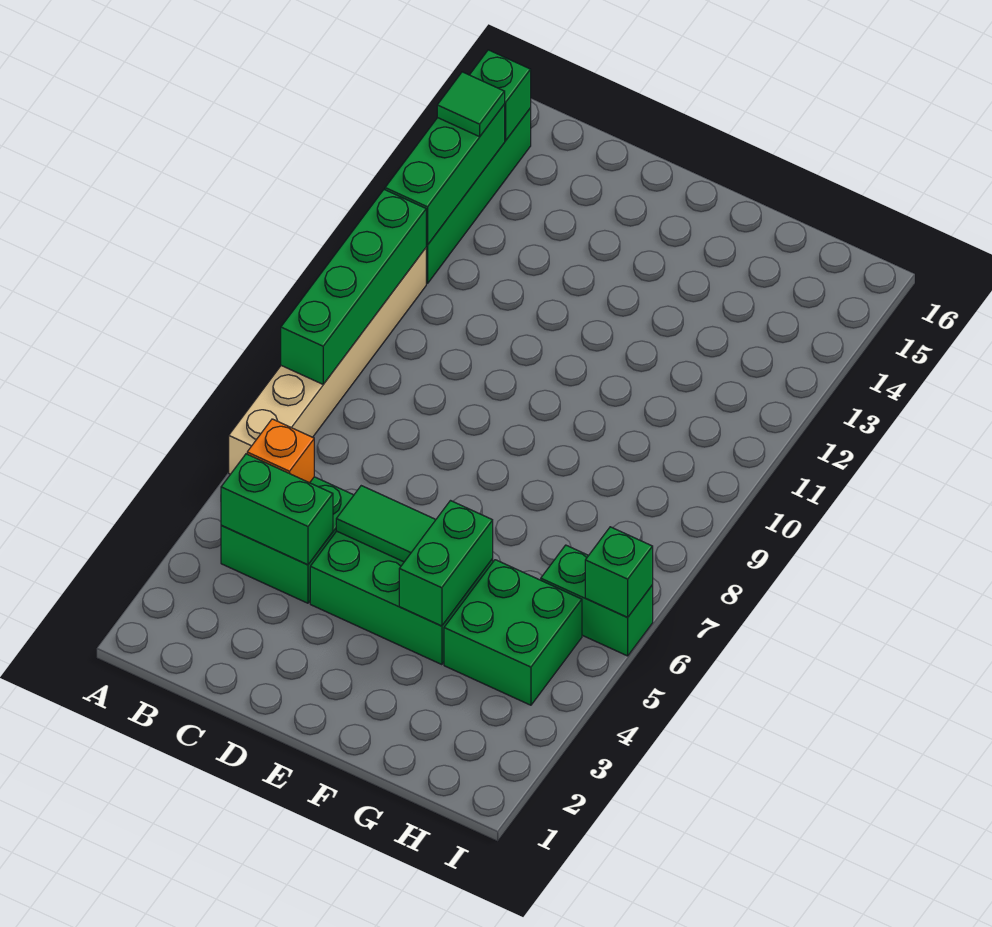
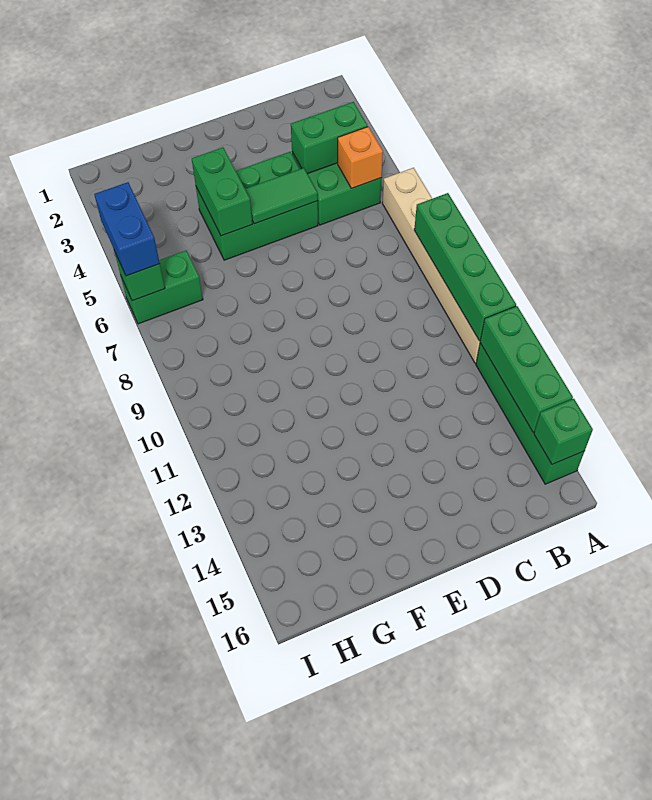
green 1x1 tile [437,72,505,137] -> none
green 2x2 brick [444,560,582,705] -> none
none -> blue 1x2 brick [94,182,160,276]

